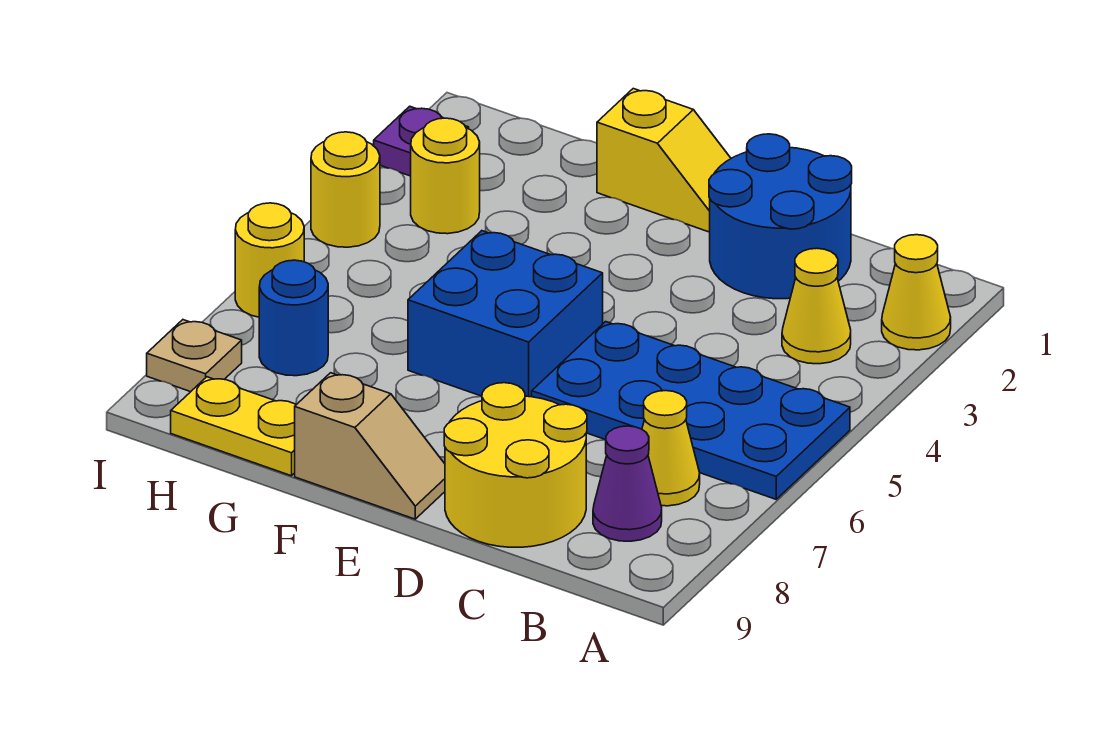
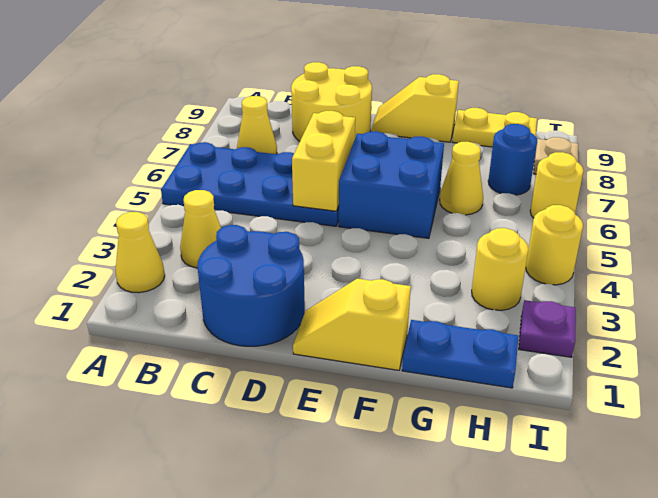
purple 1x1 cone [593,426,662,541] -> none
none -> yellow 1x2 brick [292,111,355,211]
tan 1x2 slope [295,373,445,519] -> yellow 1x2 slope [372,74,459,142]
none -> blue 1x2 plate [402,320,518,388]
none -> yellow 1x1 cone [440,142,483,215]

